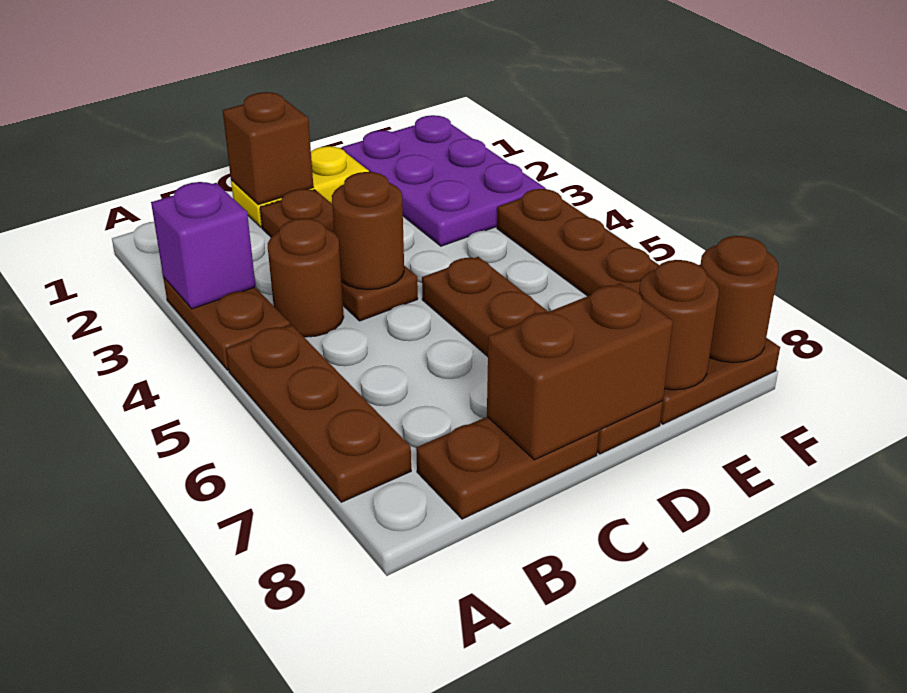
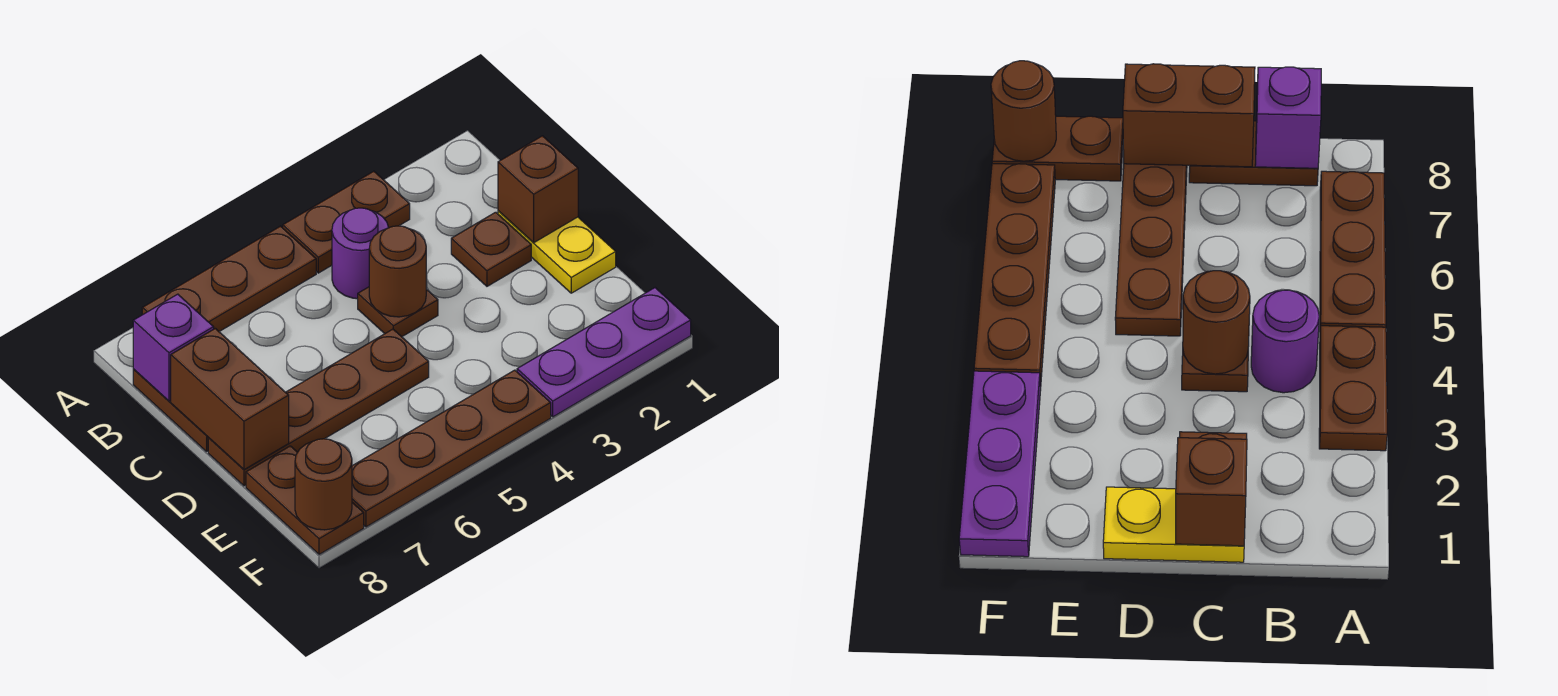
purple 1x1 brick [151,182,256,309] -> purple 1x1 brick moved to [133,294,214,401]
brown 1x1 round brick [268,218,344,337] -> purple 1x1 round brick [332,208,389,299]
purple 2x3 plate [342,115,546,246] -> purple 1x3 plate [517,288,691,417]
brown 1x1 round brick [639,260,719,390] -> none

